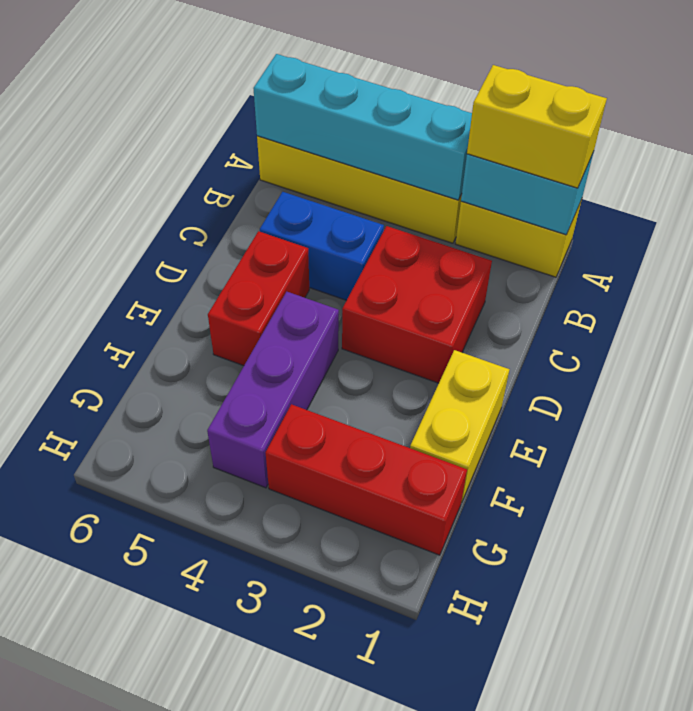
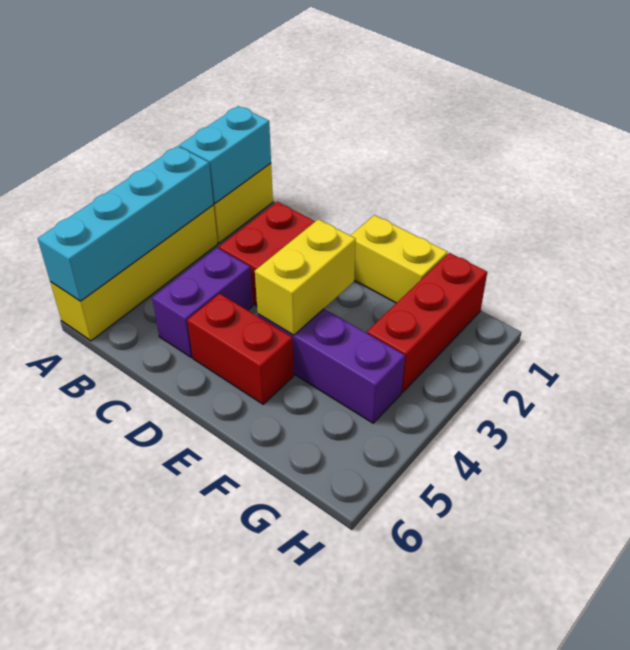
yellow 1x2 brick [467,65,607,188] -> yellow 1x2 brick moved to [255,219,356,335]
blue 1x2 brick [260,192,384,300] -> purple 1x2 brick [152,248,253,357]

